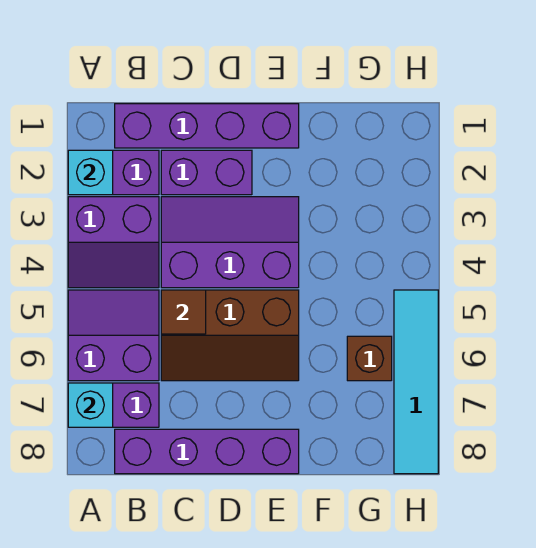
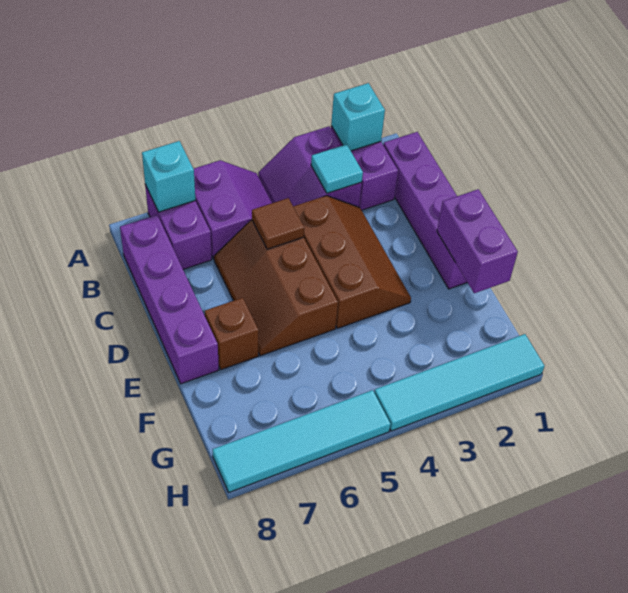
none -> cyan 1x1 tile [311,144,363,193]
purple 1x2 brick [161,150,252,195] -> purple 1x2 brick moved to [437,189,518,293]
purple 2x3 slope [161,197,299,288] -> brown 2x3 slope [293,196,411,328]
brown 1x1 brick [347,336,392,381] -> brown 1x1 brick moved to [205,298,259,370]
none -> cyan 1x4 tile [374,334,545,431]

